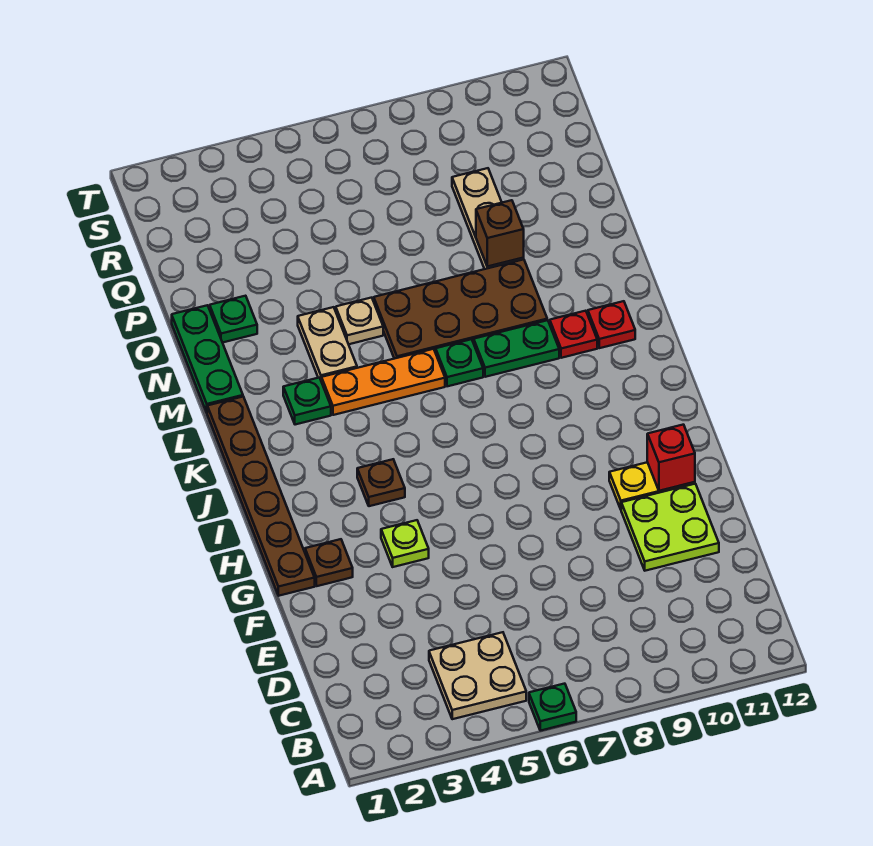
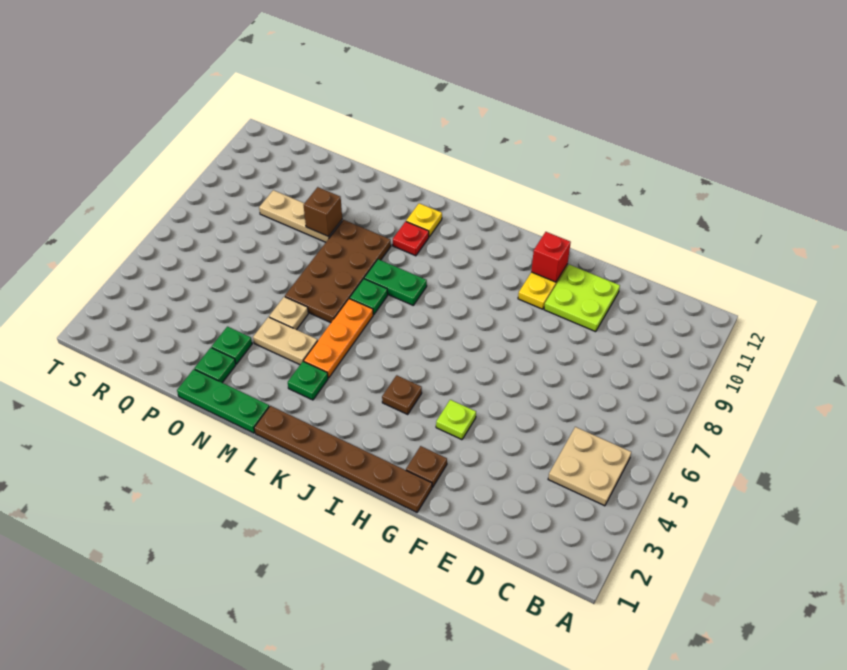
green 1x1 plate [529,684,576,731] -> green 1x1 plate moved to [212,327,252,364]
green 1x2 plate [474,320,559,377] -> green 1x2 plate turned to [364,259,427,305]
red 1x1 plate [588,301,635,348] -> yellow 1x1 plate [406,203,442,237]

